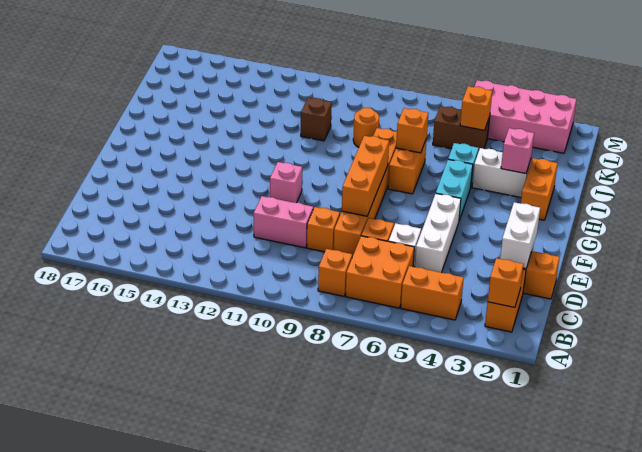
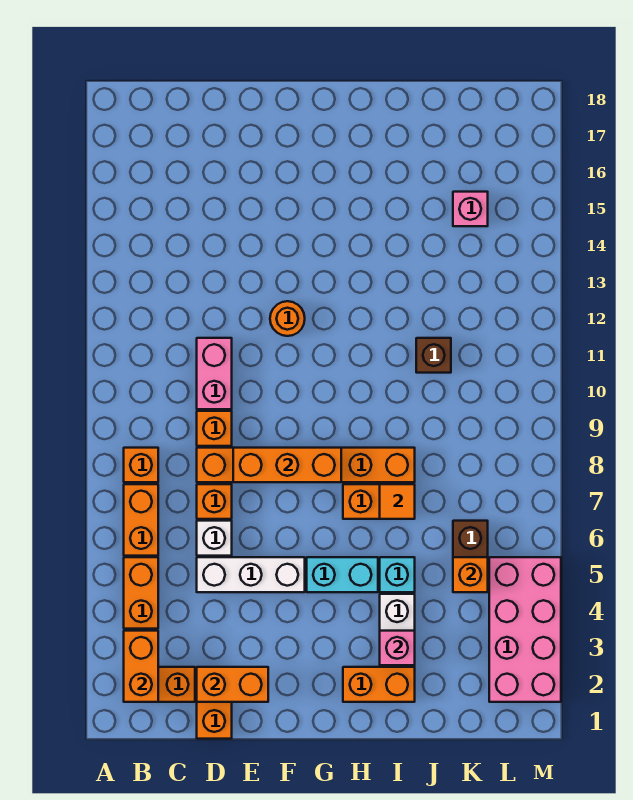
orange 1x1 brick [488,258,524,308] -> orange 1x2 brick [124,631,158,702]
orange 2x2 brick [346,236,414,308] -> orange 1x2 brick [124,484,158,556]
white 1x2 brick [500,202,540,269] -> orange 1x2 brick [197,667,268,702]
pink 1x1 brick [270,162,302,203] -> pink 1x1 brick moved to [453,192,488,226]
orange 1x1 brick [396,108,428,153] -> orange 1x1 tile [380,484,415,519]
orange 1x1 round brick [353,108,379,147] -> orange 1x1 round brick moved to [270,301,305,336]

